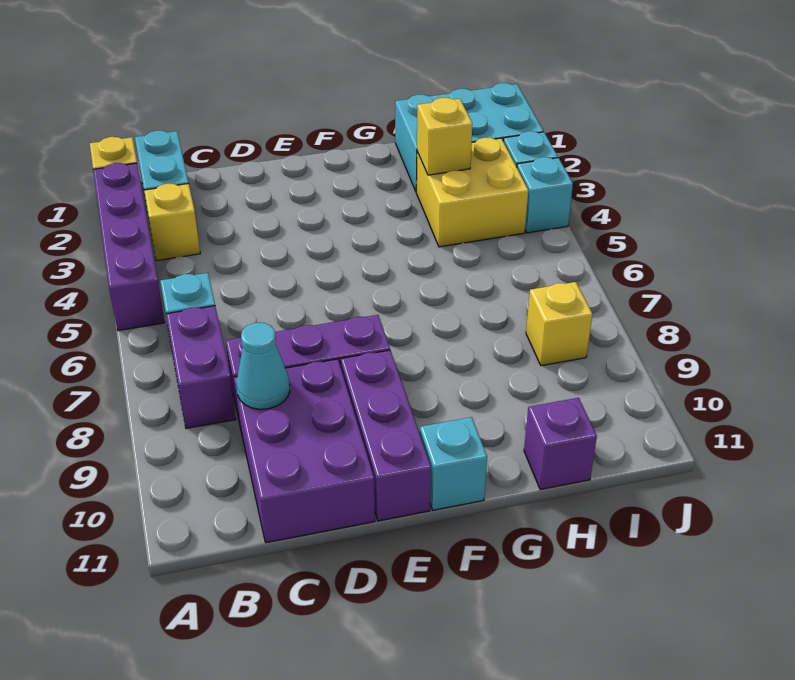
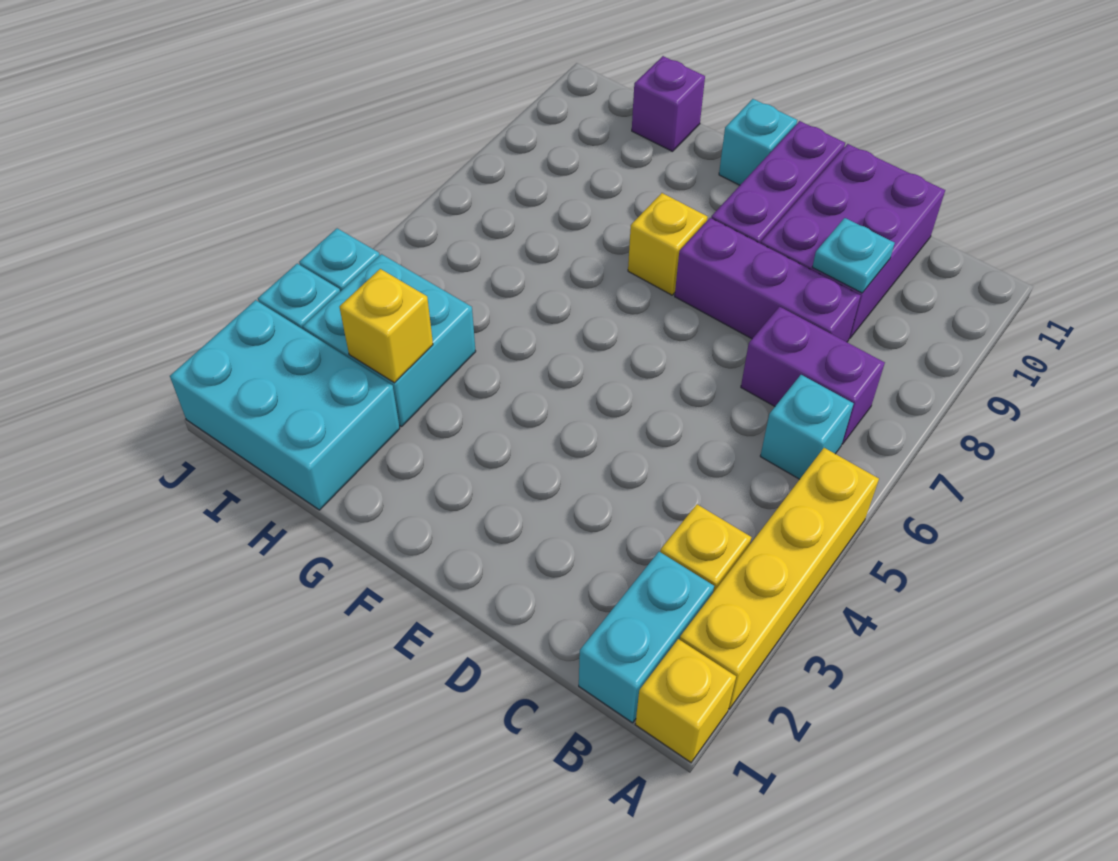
purple 1x4 brick [93,163,165,331] -> yellow 1x4 brick [680,448,879,709]
purple 1x2 brick [166,306,236,428] -> purple 1x2 brick turned to [741,307,885,444]
cyan 1x1 cone [237,323,290,409] -> cyan 1x1 plate [812,218,895,293]
yellow 2x2 brick [416,138,528,247] -> cyan 2x2 brick [303,254,476,427]
yellow 1x1 brick [526,282,592,366] -> yellow 1x1 brick moved to [628,193,708,295]

